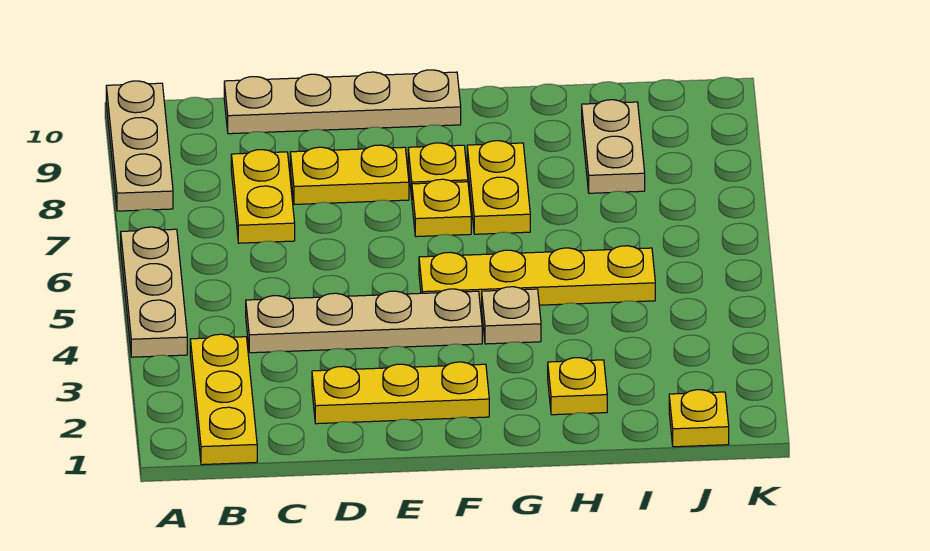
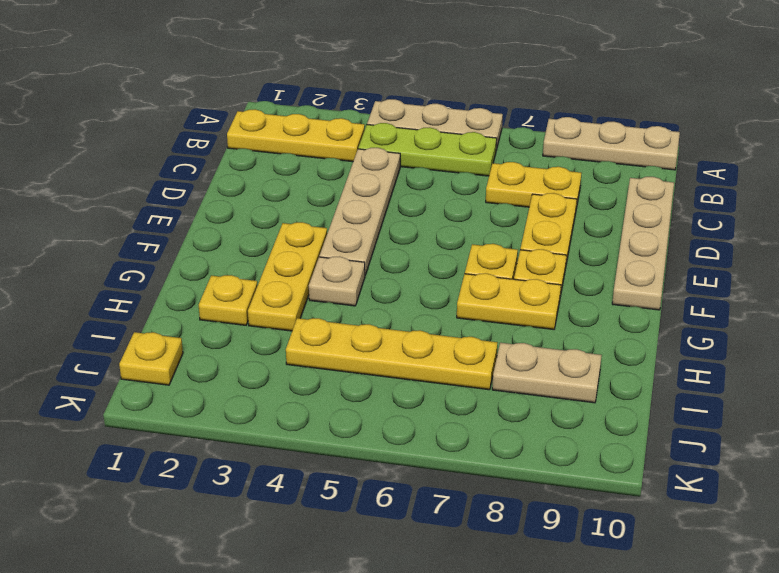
none -> lime 1x3 plate [358,123,497,176]
yellow 1x3 plate [312,362,489,424] -> yellow 1x3 plate moved to [248,222,327,331]
yellow 1x4 plate [419,246,655,307] -> yellow 1x4 plate turned to [286,318,497,390]

